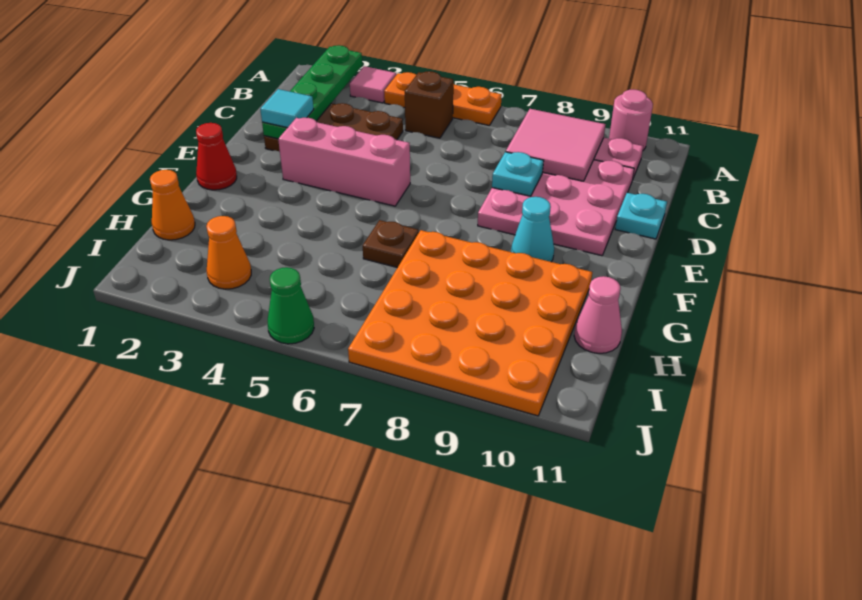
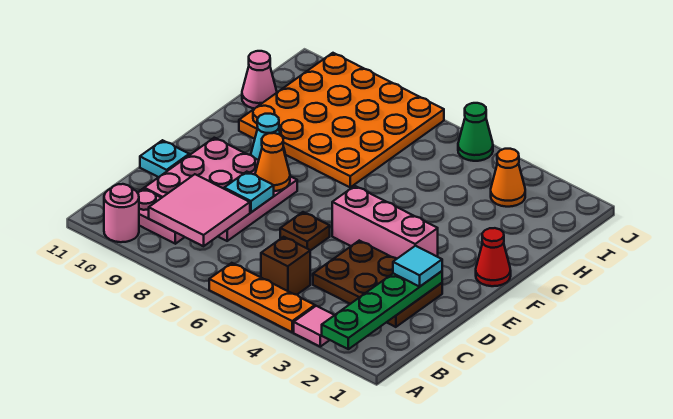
brown 1x1 plate [363,220,419,268] -> brown 1x1 plate moved to [280,212,330,251]
orange 1x1 cone [150,170,195,240] -> orange 1x1 cone moved to [255,133,290,191]

